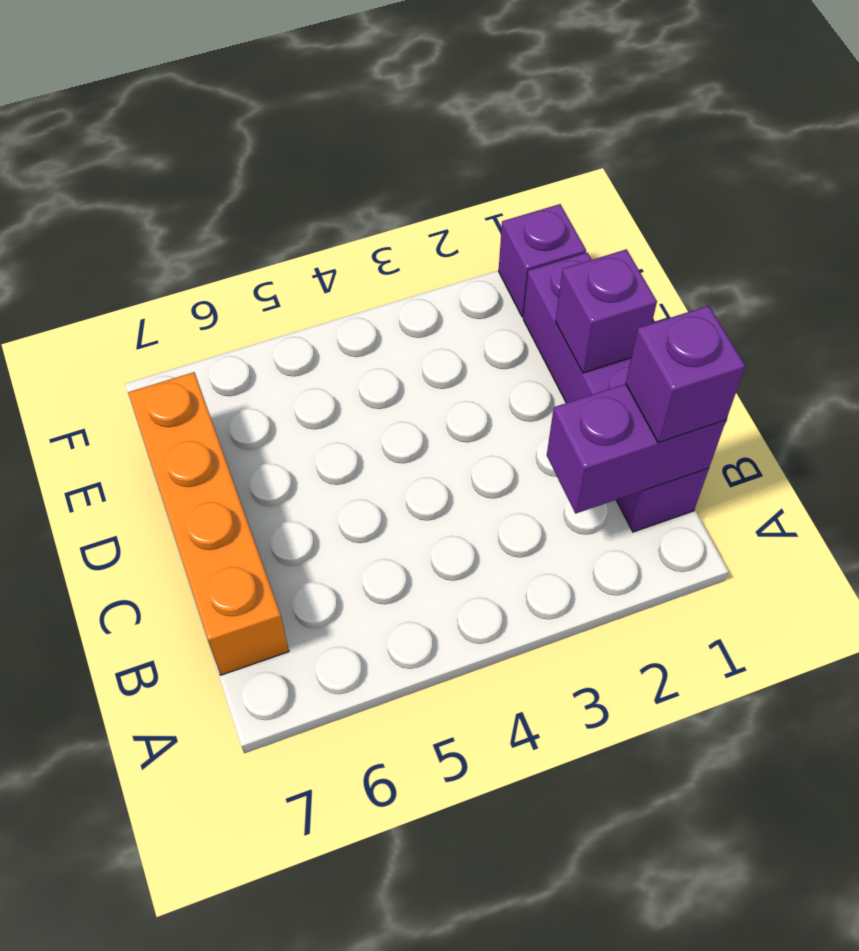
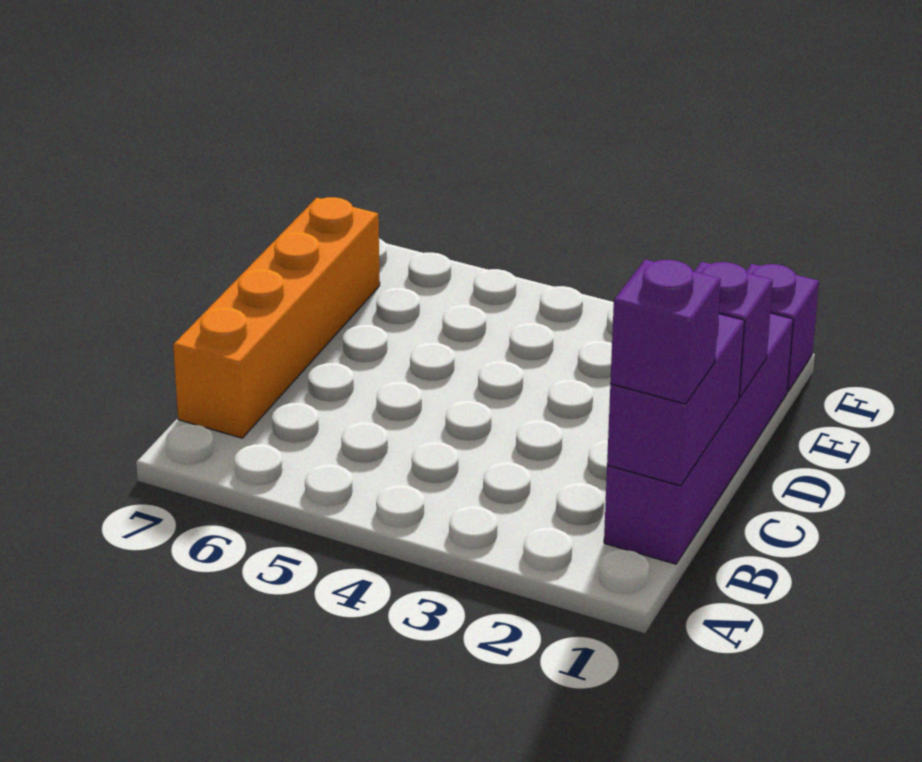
purple 1x2 brick [547,384,726,513] -> purple 1x2 brick turned to [607,314,744,486]

